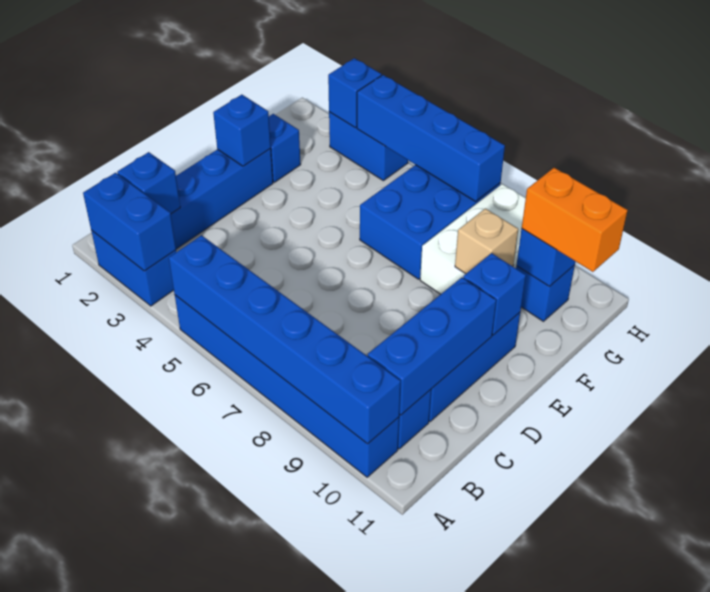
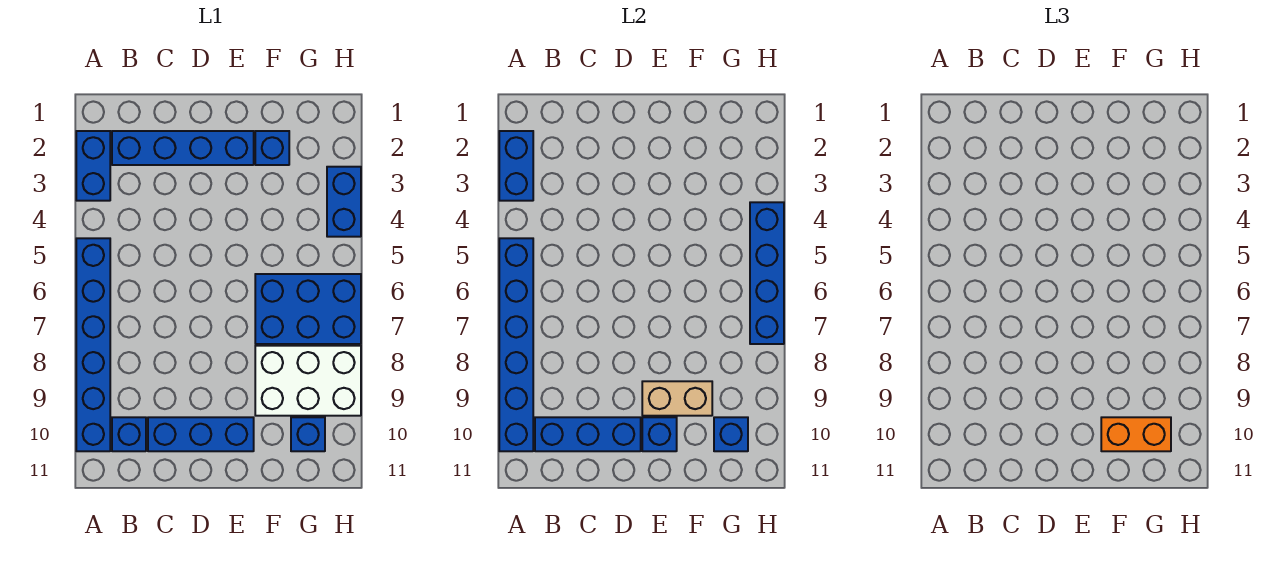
blue 1x1 brick [117,152,180,214] -> none
blue 1x1 brick [213,95,271,166] -> none
tan 1x1 brick [455,209,518,274] -> tan 1x2 brick [642,381,712,416]
orange 1x2 brick [522,168,628,272] -> orange 1x2 brick turned to [1101,417,1171,451]
blue 1x1 brick [328,58,382,128] -> none

